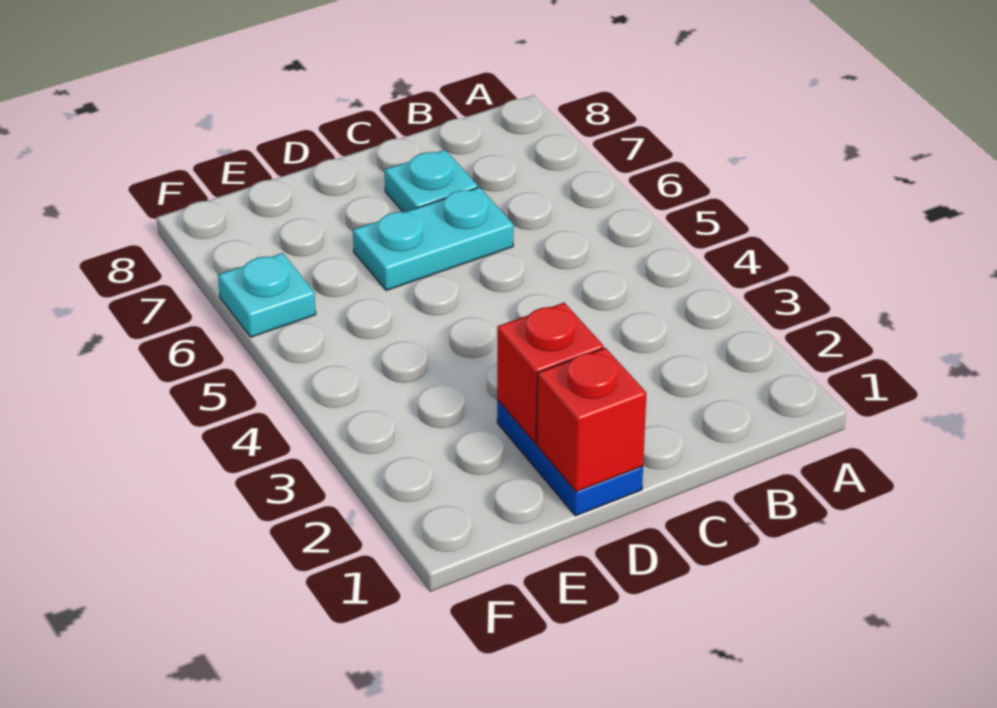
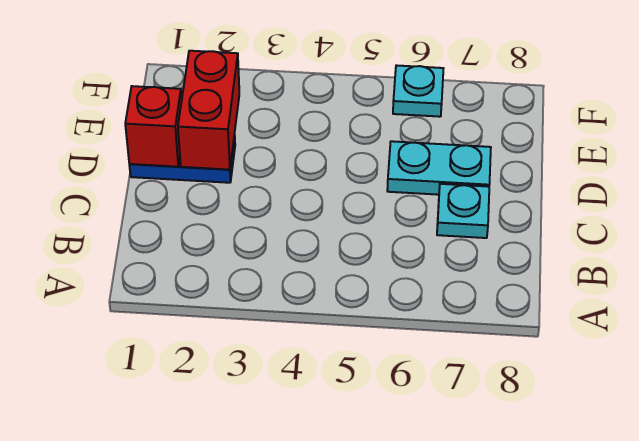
cyan 1x2 plate [353,187,513,290] -> cyan 1x2 plate turned to [387,141,491,195]
red 1x1 brick [497,303,604,443] -> red 1x2 brick [178,51,239,170]

